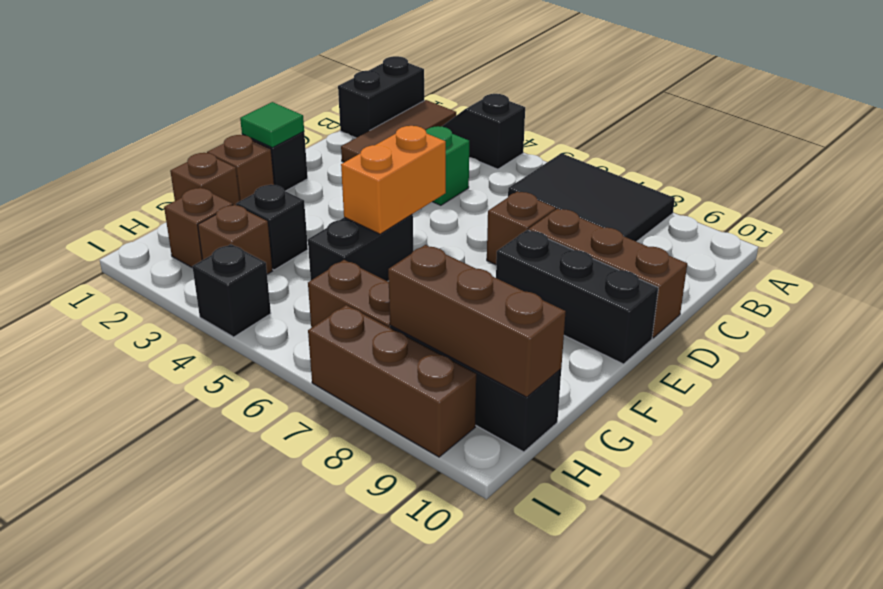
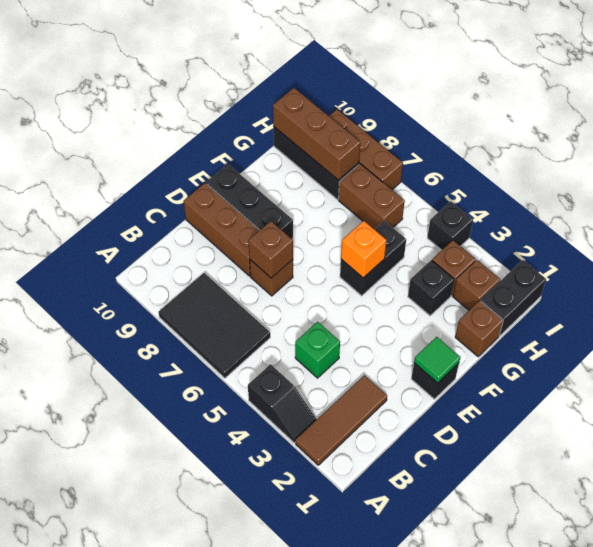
black 1x2 brick [338,56,424,138] -> black 1x2 brick moved to [481,260,546,336]
orange 1x2 brick [341,126,446,234] -> orange 1x1 brick [341,221,386,278]
brown 1x1 brick [207,135,274,201] -> brown 1x1 brick moved to [248,221,293,278]

